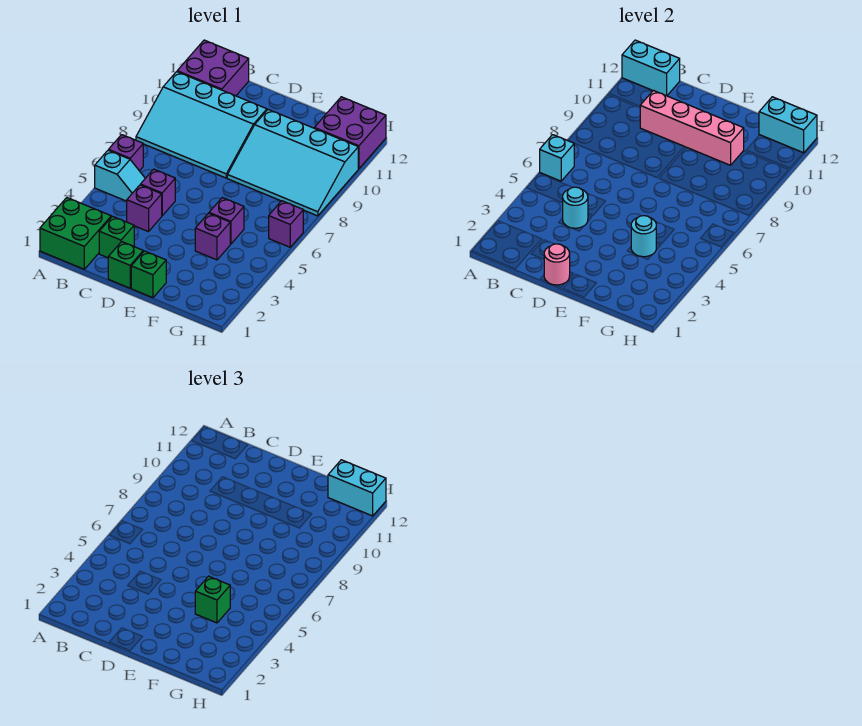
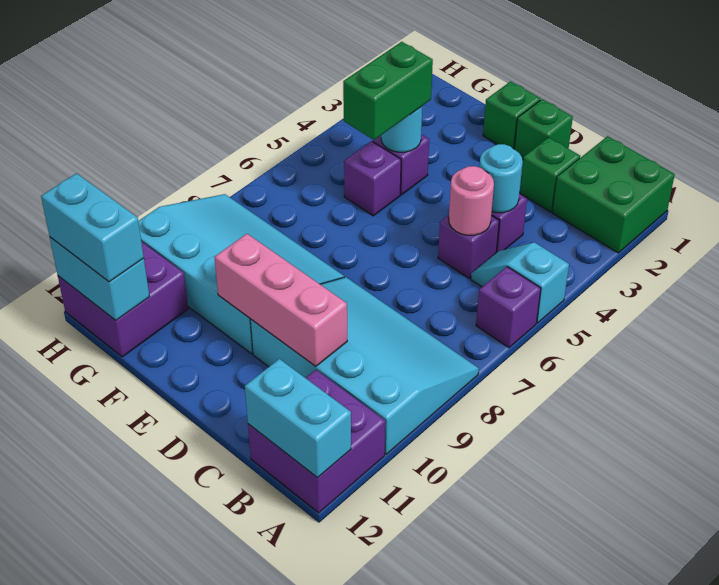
cyan 1x1 brick [540,135,574,181] -> none
pink 1x4 brick [640,91,744,165] -> pink 1x3 brick [214,234,347,366]
pink 1x1 round brick [544,244,570,285] -> pink 1x1 round brick moved to [449,166,494,235]
green 1x1 brick [195,576,230,623] -> green 1x2 brick [343,42,433,140]
purple 1x1 brick [269,201,303,247] -> none

